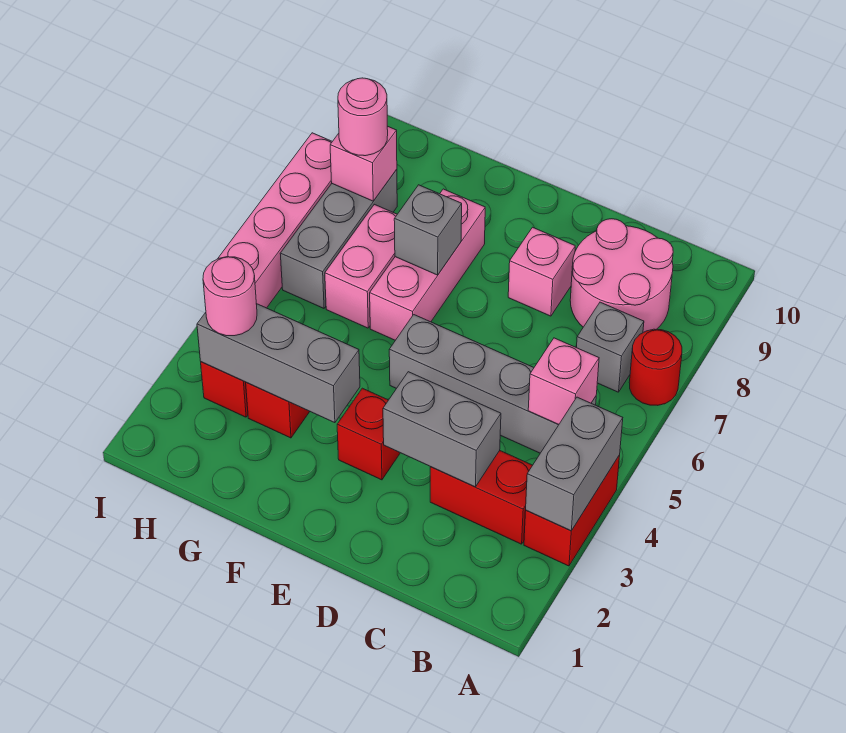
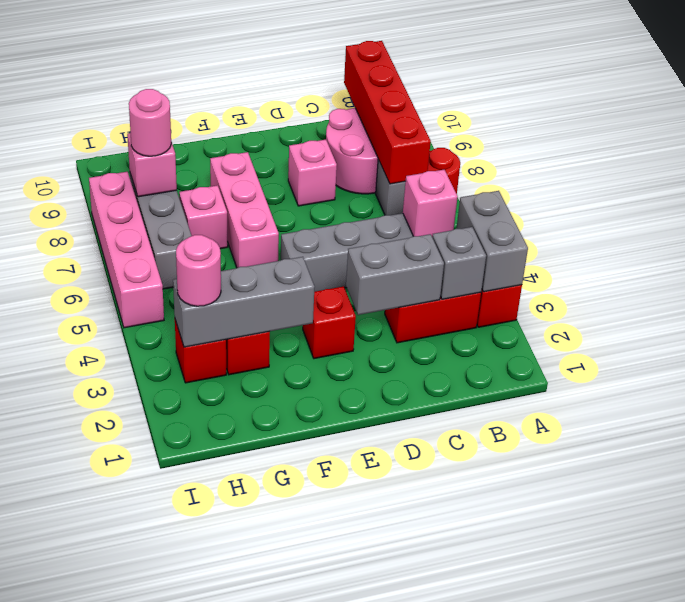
none -> red 1x4 brick [344,41,431,184]
grey 1x1 brick [394,185,462,275] -> grey 1x1 brick moved to [432,227,486,299]
pink 1x2 brick [325,204,397,328] -> pink 1x1 brick [179,185,228,249]

